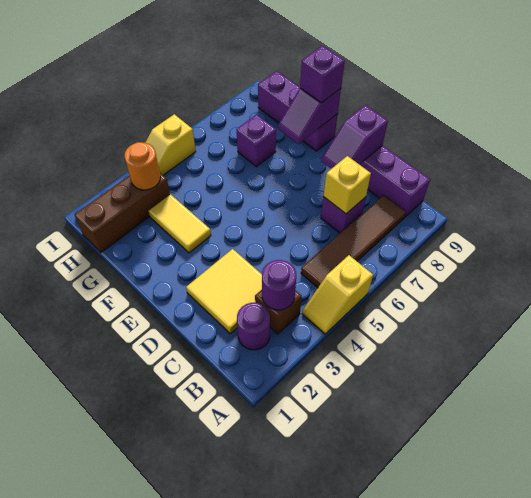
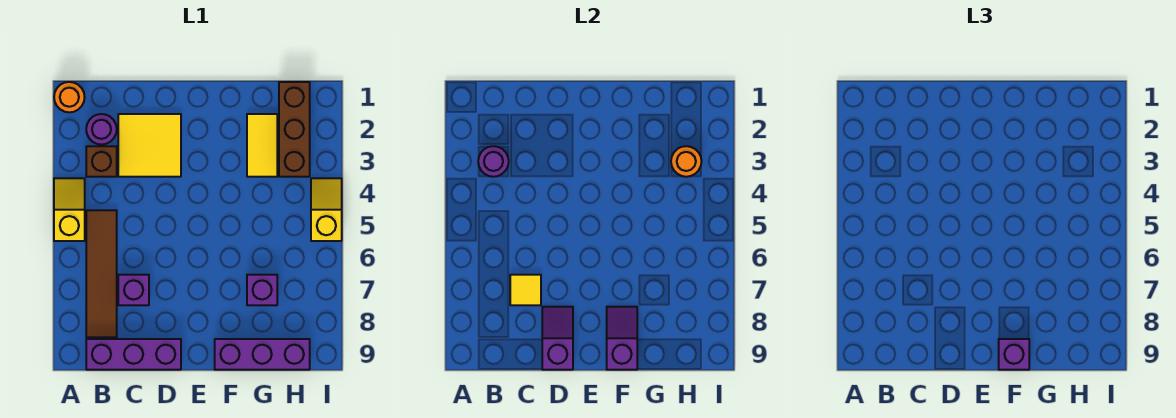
none -> orange 1x1 round brick [54,82,85,112]
yellow 1x1 brick [324,156,371,214] -> yellow 1x1 tile [510,275,541,305]
yellow 1x2 tile [149,194,211,253] -> yellow 1x2 tile turned to [247,114,277,177]

